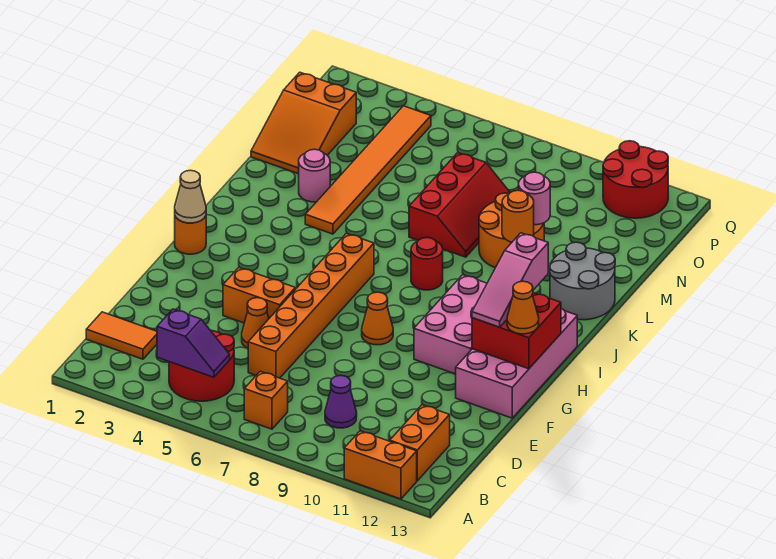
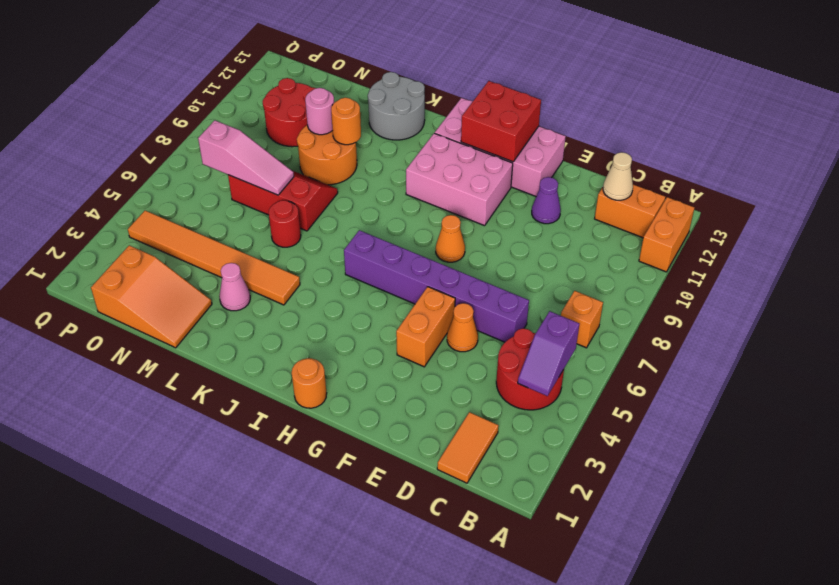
purple 1x2 slope [157,309,230,377] -> purple 1x2 slope turned to [518,311,579,396]
purple 1x1 cone [325,375,357,428] -> purple 1x1 cone moved to [532,177,561,224]
orange 1x6 brick [248,233,374,378] -> purple 1x6 brick [344,230,529,342]
pink 1x3 slope [472,233,548,327] -> pink 1x3 slope moved to [198,120,294,195]
orange 1x1 cone [507,281,539,334] -> none
tan 1x1 cone [175,170,206,223] -> tan 1x1 cone moved to [603,152,633,200]
red 1x1 round brick [411,238,443,290] -> red 1x1 round brick moved to [269,200,301,247]
pink 1x1 round brick [299,149,330,202] -> pink 1x1 cone [219,263,250,311]
red 2x2 round brick [603,141,668,218] -> red 2x2 round brick moved to [263,78,316,147]

